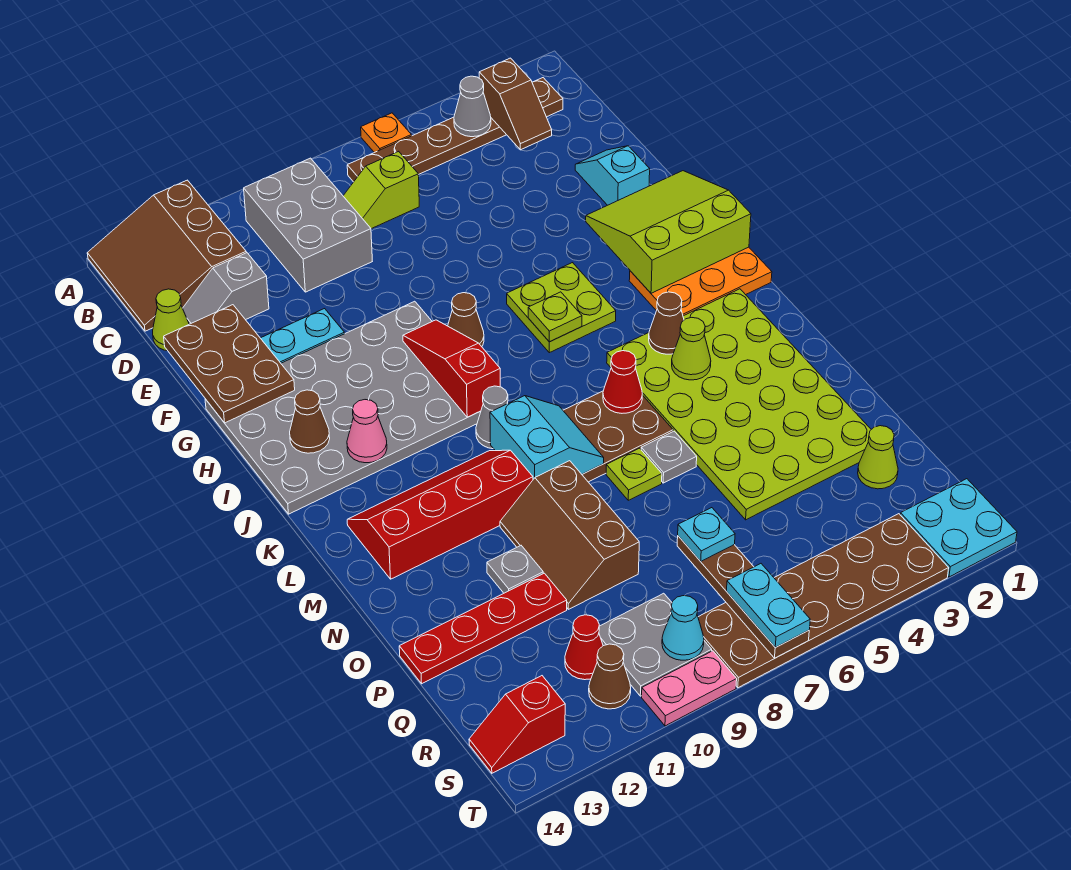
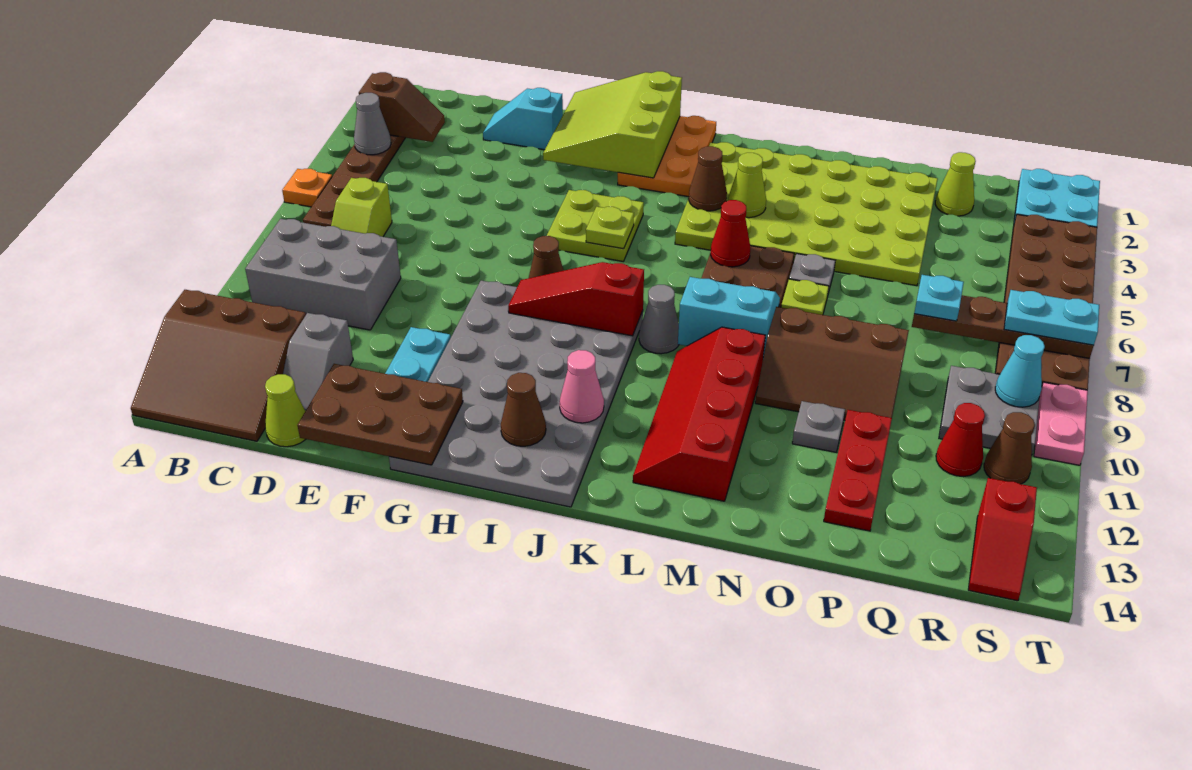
red 1x4 plate [399,573,567,684] -> red 1x3 plate [824,410,892,531]

